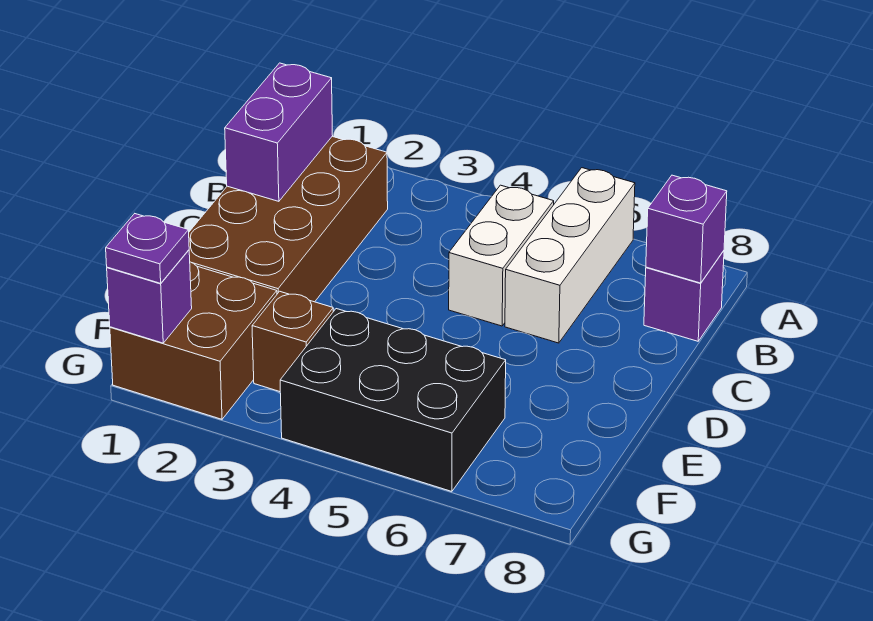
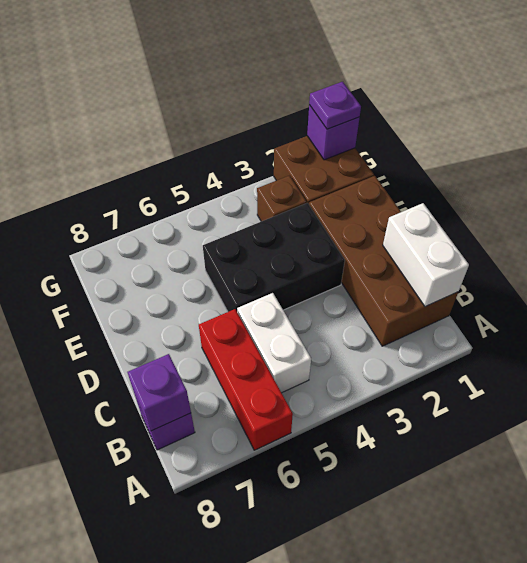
white 1x3 brick [505,168,635,343] -> red 1x3 brick [199,309,293,450]
purple 1x2 brick [225,63,333,201] -> white 1x2 brick [383,203,469,307]
black 2x3 brick [280,309,506,491] -> black 2x3 brick moved to [203,203,345,312]

